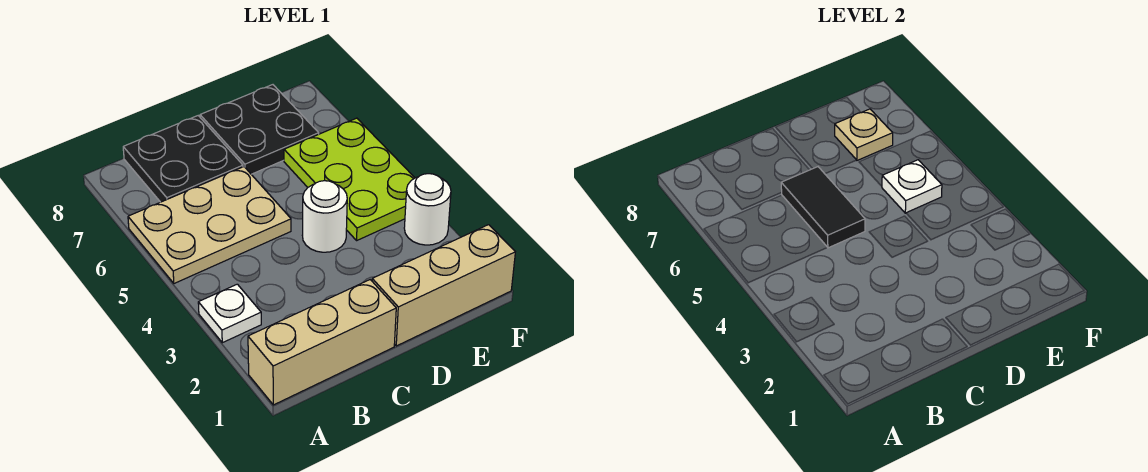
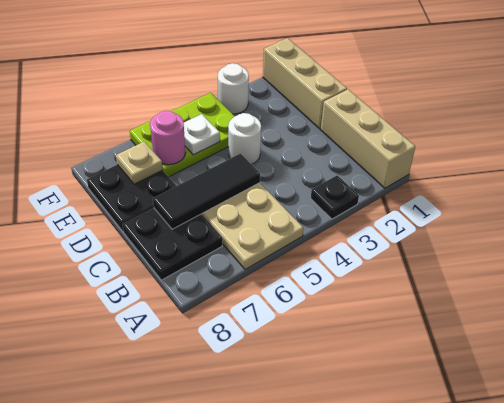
white 1x1 plate [198,284,261,343] -> black 1x1 plate [311,175,359,219]
black 1x2 tile [781,167,865,248] -> black 1x3 tile [153,154,260,229]
none -> pink 1x1 round brick [150,111,186,165]

